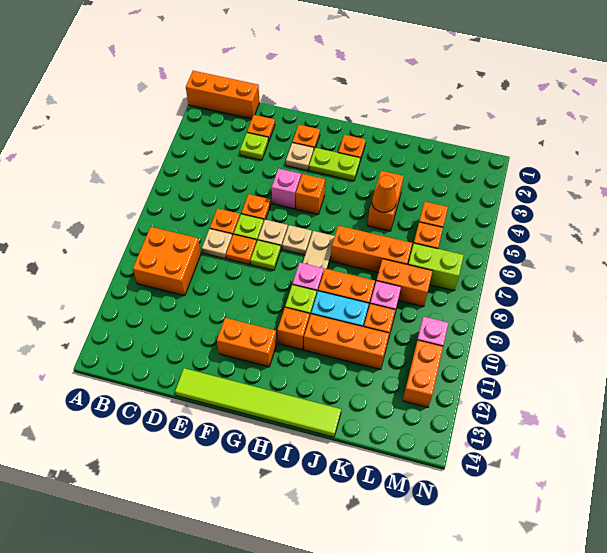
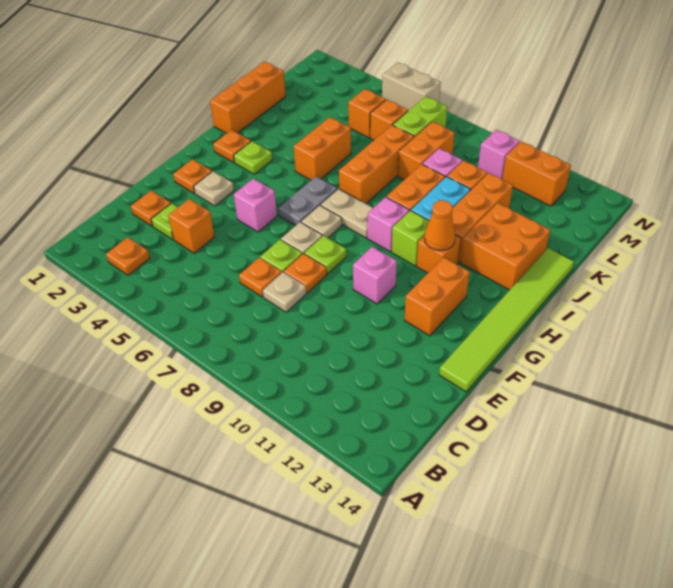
orange 1x3 brick [186,71,260,119] -> orange 1x3 brick moved to [210,62,286,133]
orange 2x2 brick [133,227,201,296] -> orange 2x2 brick moved to [460,203,550,290]
orange 1x1 plate [241,194,271,220] -> orange 1x1 plate moved to [106,237,150,275]
none -> pink 1x1 brick [353,247,397,304]
lime 1x2 plate [309,148,360,181] -> lime 1x1 plate [234,141,272,174]
orange 1x1 brick [296,174,325,214] -> orange 1x1 brick moved to [168,199,215,253]
none -> grey 1x2 plate [278,177,337,226]
orange 1x2 brick [368,171,404,231] -> orange 1x2 brick turned to [294,117,351,180]
orange 1x1 cone [372,175,396,212] -> orange 1x1 cone moved to [424,200,456,251]
none -> tan 1x2 brick [382,62,441,111]

